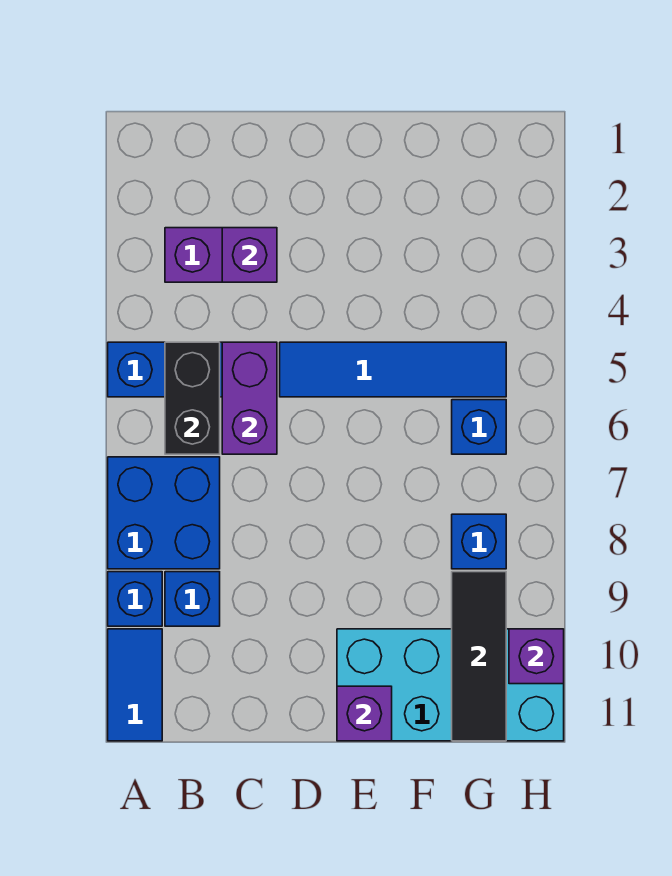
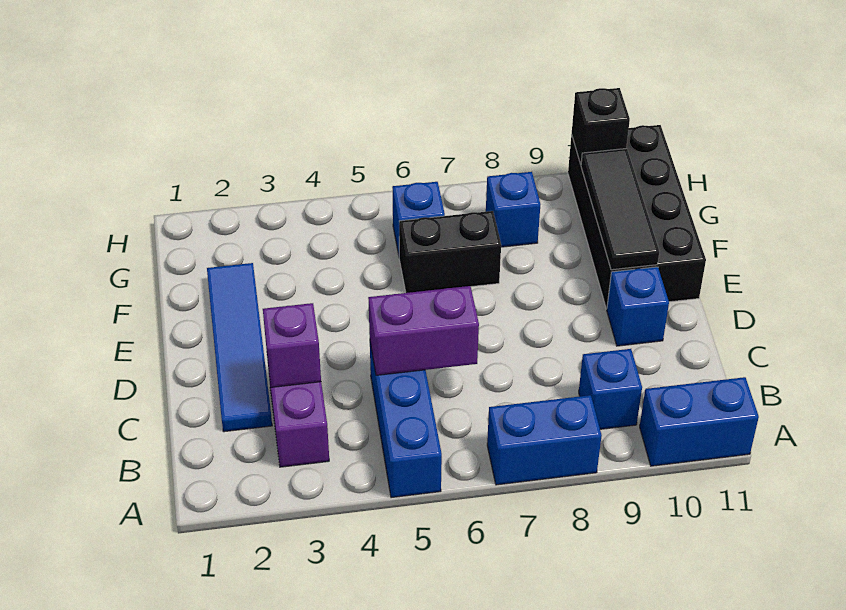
blue 2x2 brick [108,457,220,569] -> blue 1x2 brick [487,395,602,485]
blue 1x1 brick [108,572,162,626] -> blue 1x1 brick moved to [607,267,669,346]
blue 1x2 tile [108,629,162,741] -> blue 1x2 brick [640,377,759,466]
black 1x2 brick [165,342,220,454] -> black 1x2 brick moved to [399,211,501,293]
blue 1x4 tile [280,342,506,397] -> blue 1x4 tile moved to [207,263,272,432]
cyan 2x4 brick [337,629,564,741] -> black 2x4 brick [568,125,706,309]
purple 1x1 brick [337,686,392,741] -> none
black 1x3 tile [452,572,506,741] -> black 1x3 tile turned to [581,148,659,270]
purple 1x1 brick [509,629,564,684] -> black 1x1 brick [572,88,630,164]

